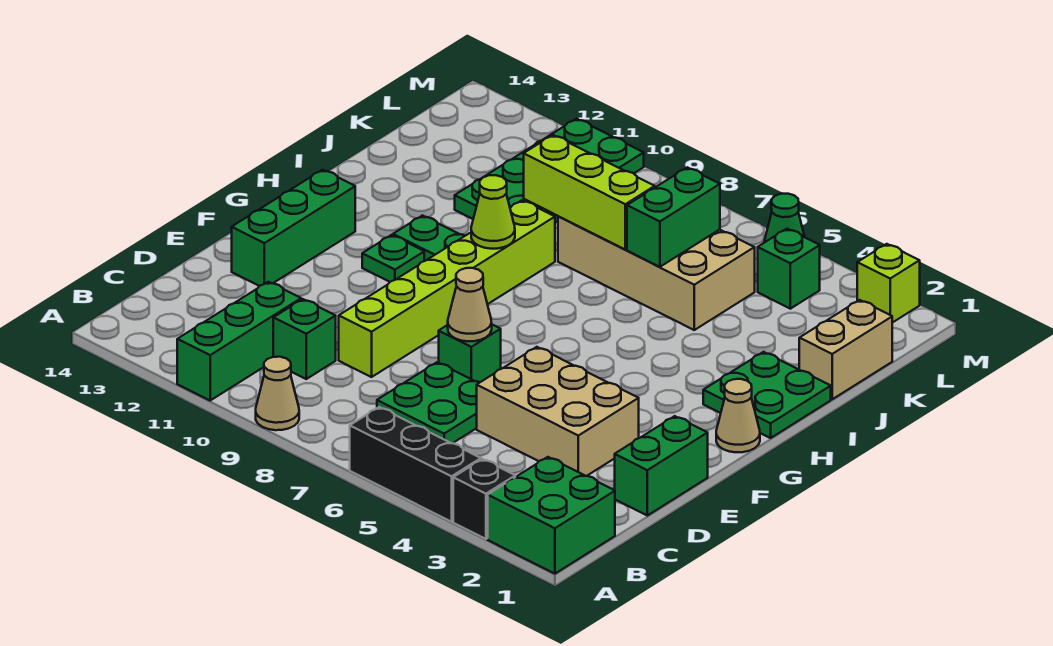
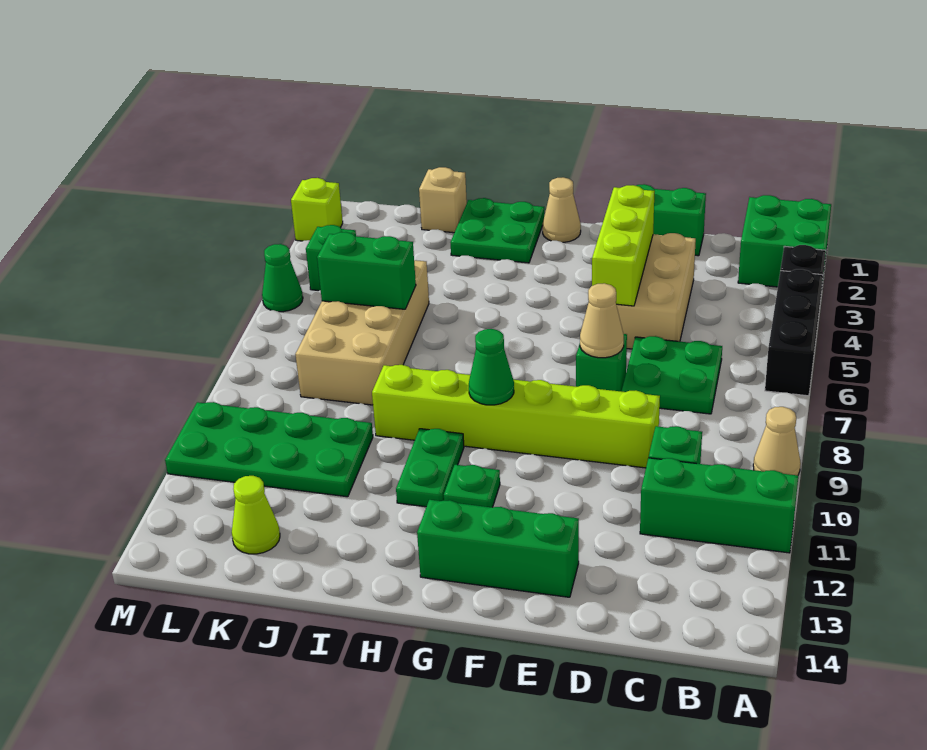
none -> green 1x1 cone [469,329,514,405]
lime 1x1 cone [471,175,515,249] -> lime 1x1 cone moved to [232,476,280,554]
tan 1x2 brick [799,300,892,399] -> tan 1x1 brick [419,167,467,233]
lime 1x3 brick [524,135,655,250] -> lime 1x3 brick moved to [592,185,655,306]

